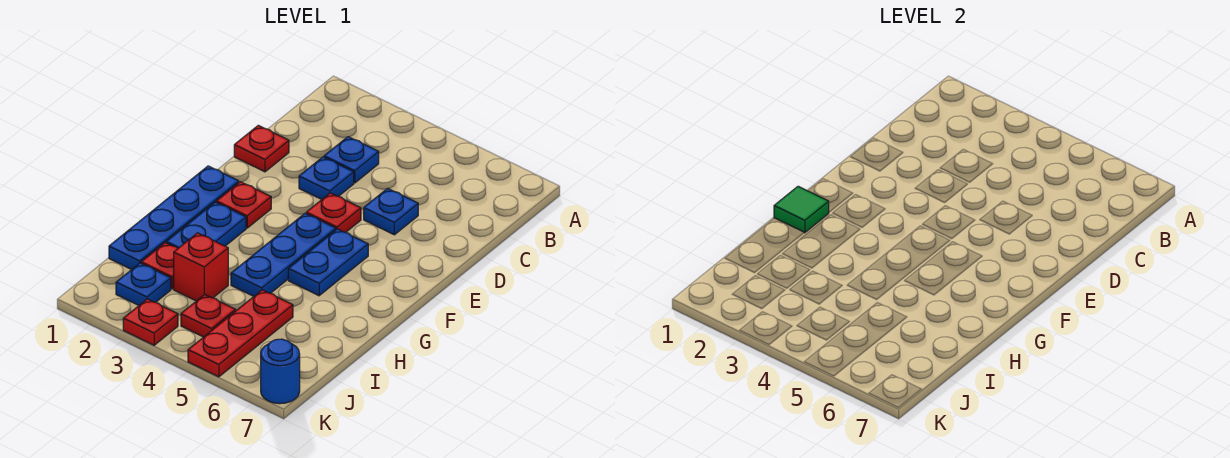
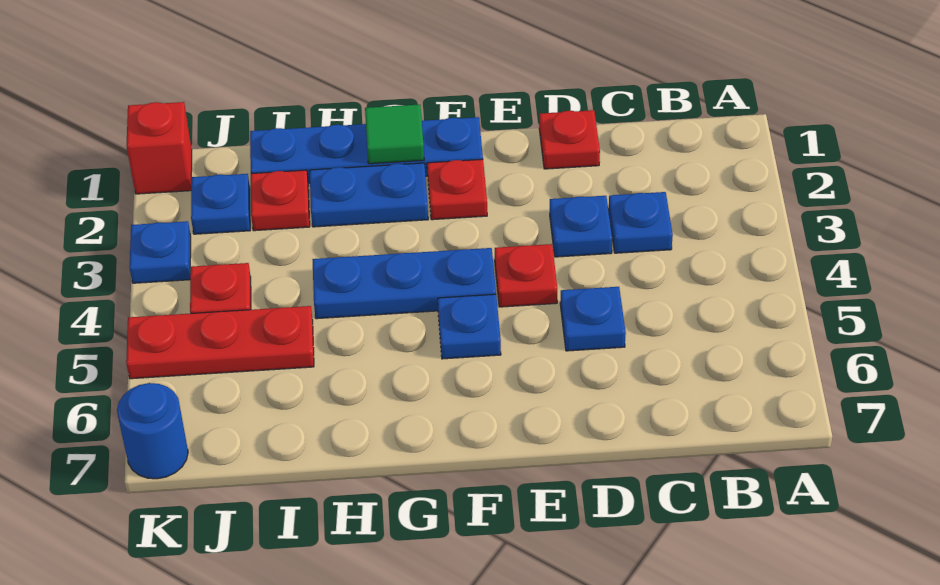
blue 1x2 plate [288,229,368,296] -> blue 1x1 plate [438,294,501,359]
red 1x1 brick [174,233,228,301] -> red 1x1 brick moved to [126,102,192,194]
red 1x1 plate [123,299,178,345] -> blue 1x1 plate [130,221,191,283]

